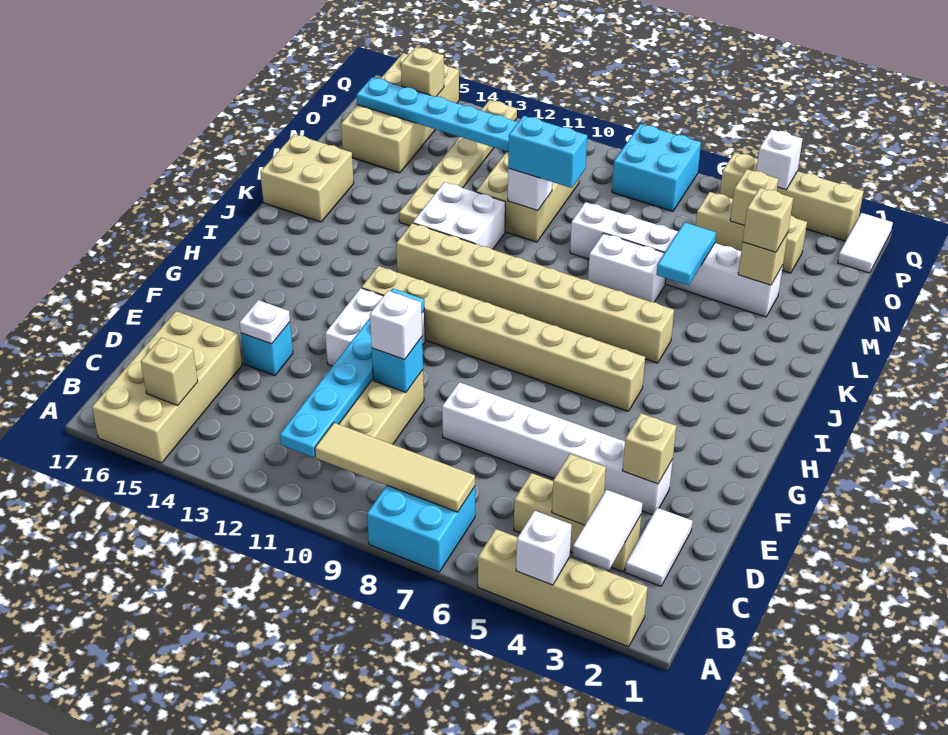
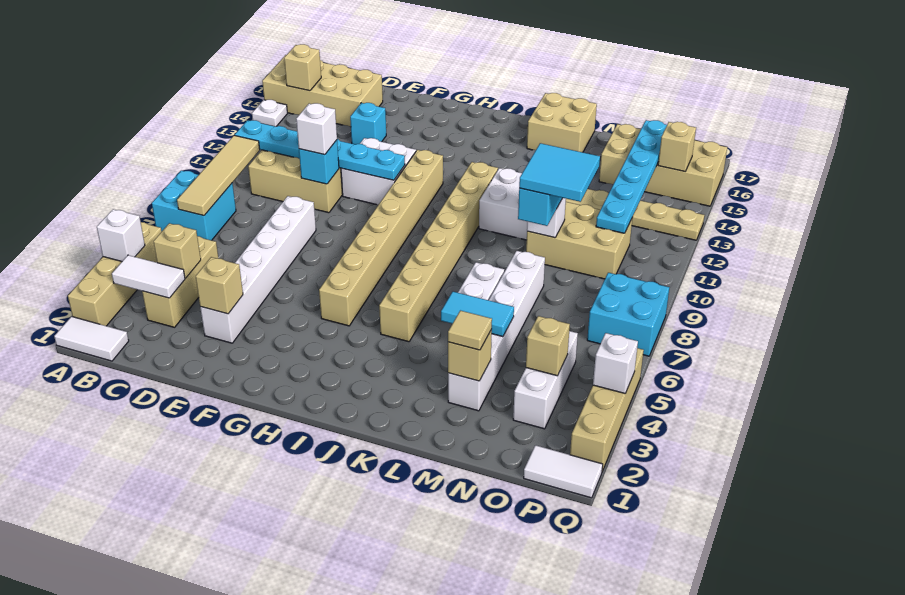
white 1x2 tile [625,508,693,586] -> white 1x2 tile moved to [54,317,129,361]
white 1x1 plate [240,300,290,344] -> white 1x1 plate moved to [252,100,287,127]
tan 1x1 brick [743,188,793,252] -> tan 1x1 tile [448,311,492,350]
none -> cyan 2x2 tile [519,143,600,202]
tan 1x3 brick [696,192,807,273] -> white 1x3 brick [513,331,578,429]

